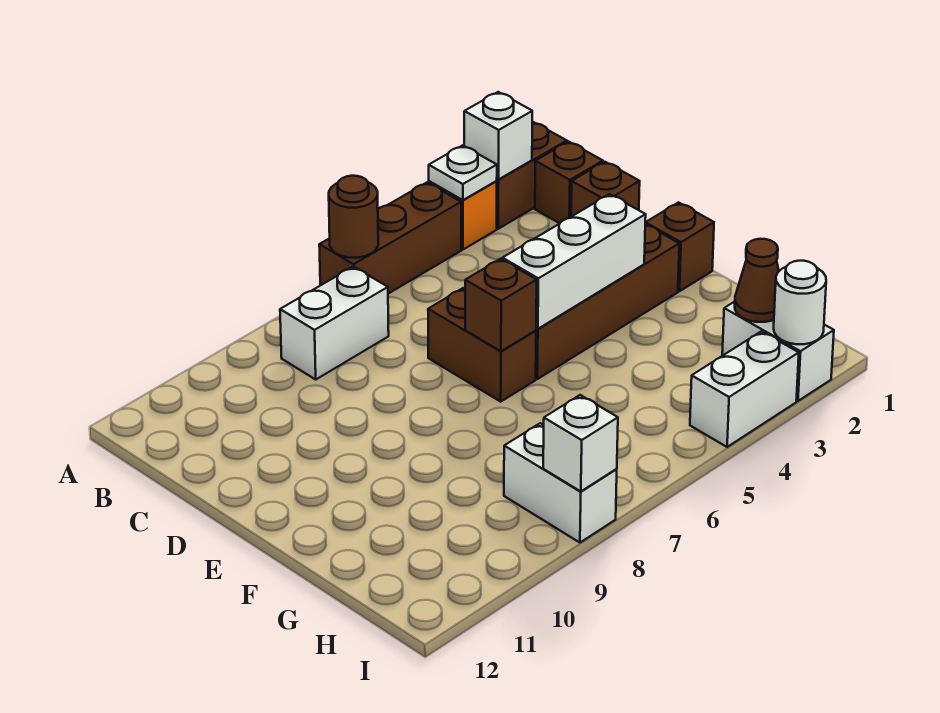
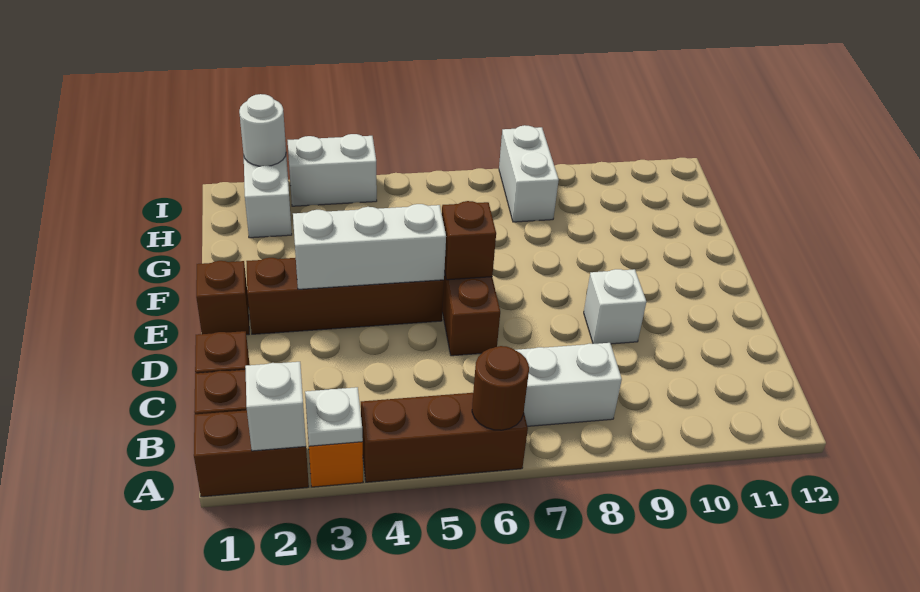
brown 1x1 cone [735,239,779,322] -> none
white 1x1 brick [543,395,618,491] -> white 1x1 brick moved to [584,269,646,344]

